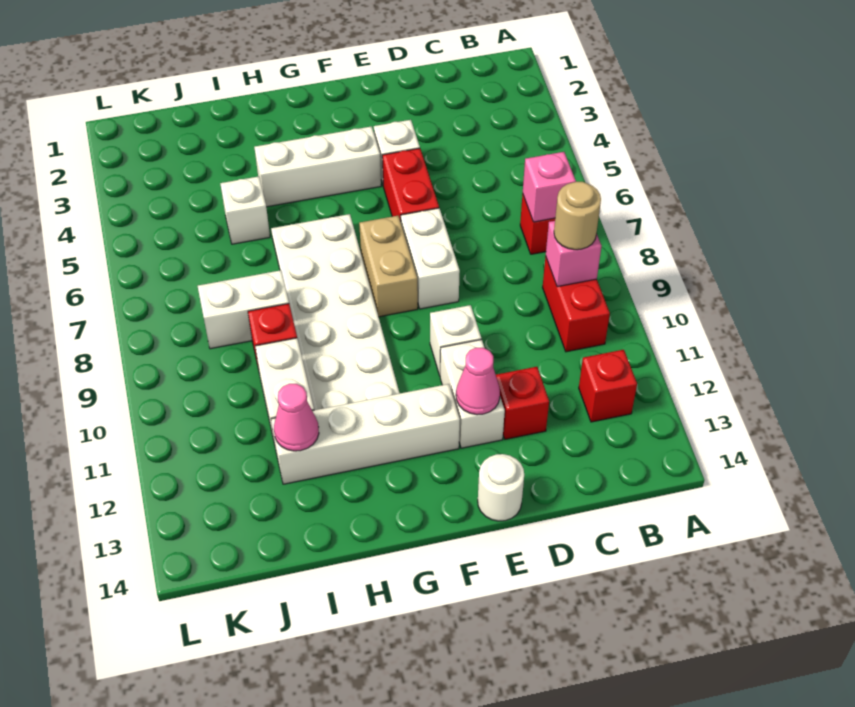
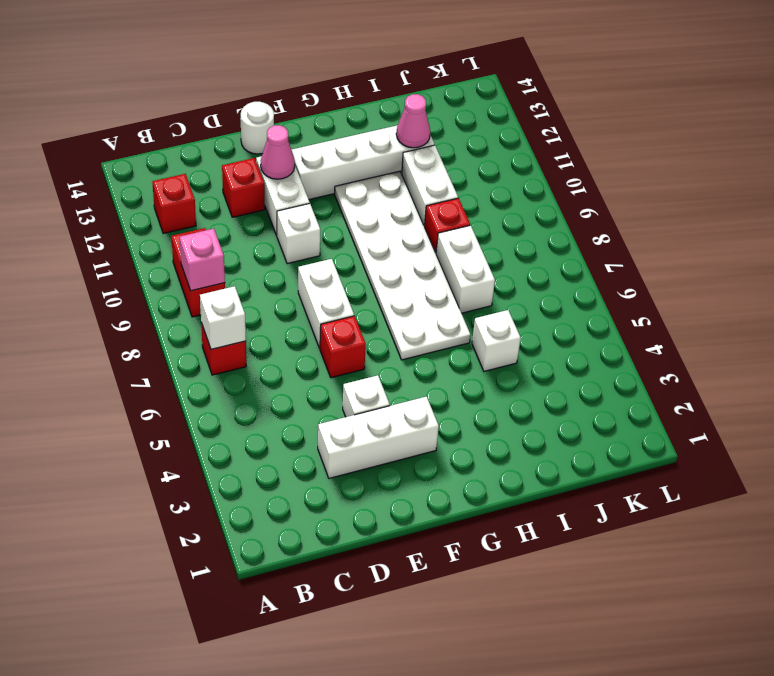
pink 1x1 brick [523,152,576,222] -> white 1x1 brick [200,286,246,349]
tan 1x1 round brick [554,182,601,250] -> none
red 1x2 brick [382,148,439,221] -> red 1x1 brick [320,316,366,378]
white 1x3 brick [254,126,381,207] -> white 1x3 brick moved to [318,397,439,478]
tan 1x2 brick [359,216,418,317] -> none
white 1x2 brick [198,270,289,349] -> white 1x2 brick turned to [436,225,495,313]

